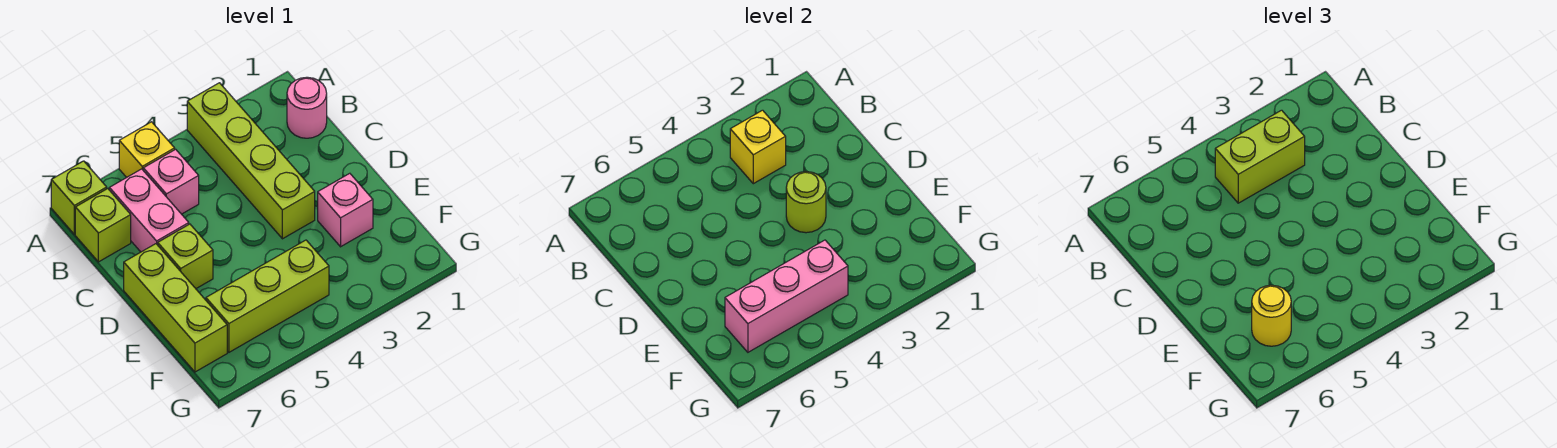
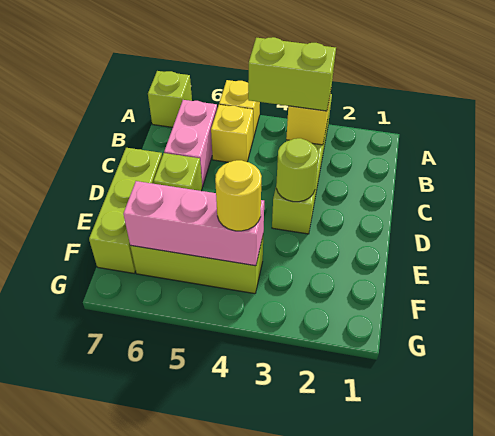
pink 1x1 round brick [287,77,327,138] -> none
pink 1x1 brick [143,149,199,214] -> yellow 1x1 brick [211,105,253,162]
lime 1x1 brick [75,189,131,262] -> none
pink 1x1 brick [318,173,373,247] -> none
yellow 1x1 round brick [1252,285,1291,346] -> yellow 1x1 round brick moved to [215,160,262,231]

